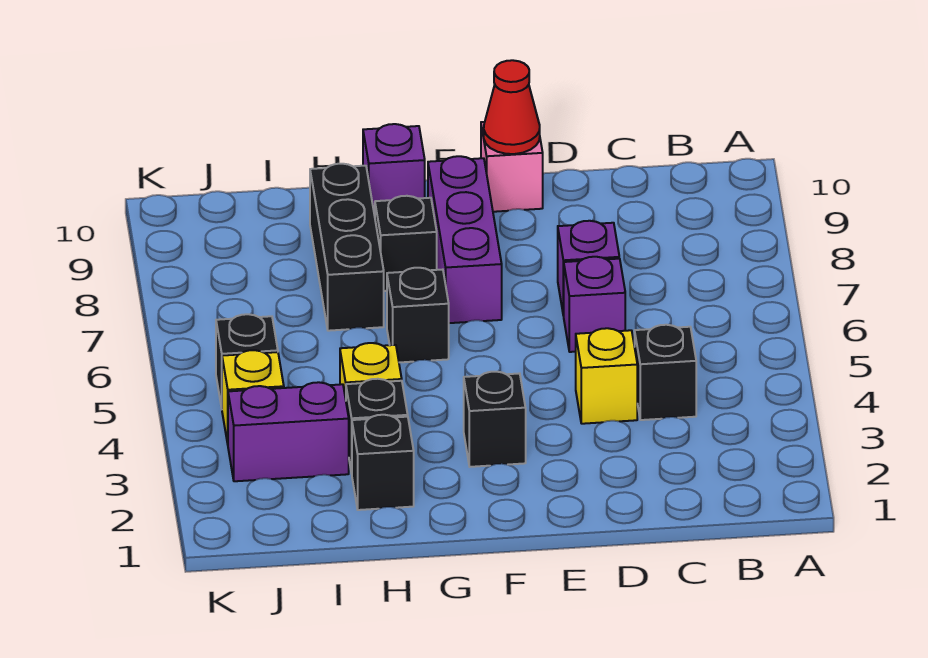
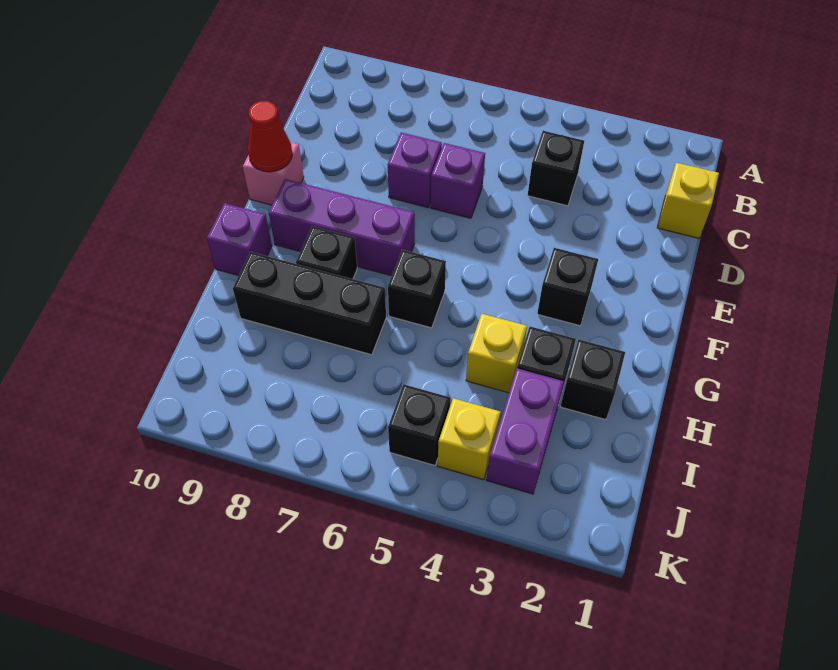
yellow 1x1 brick [576,328,637,424] -> yellow 1x1 brick moved to [657,163,719,238]

